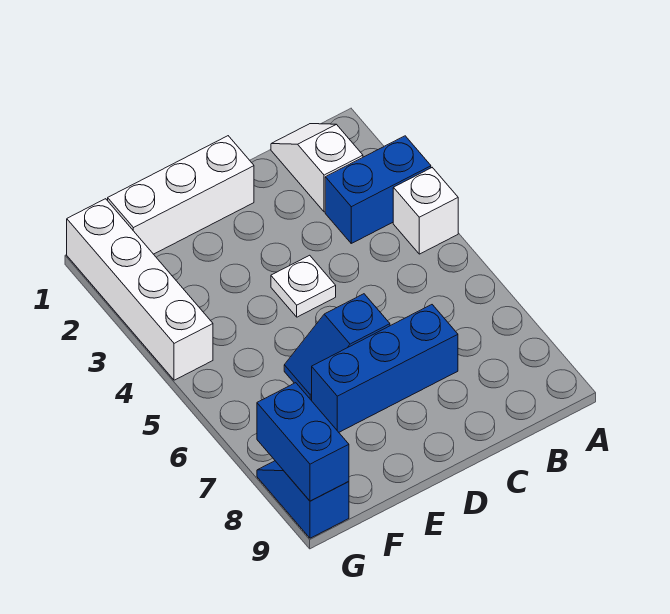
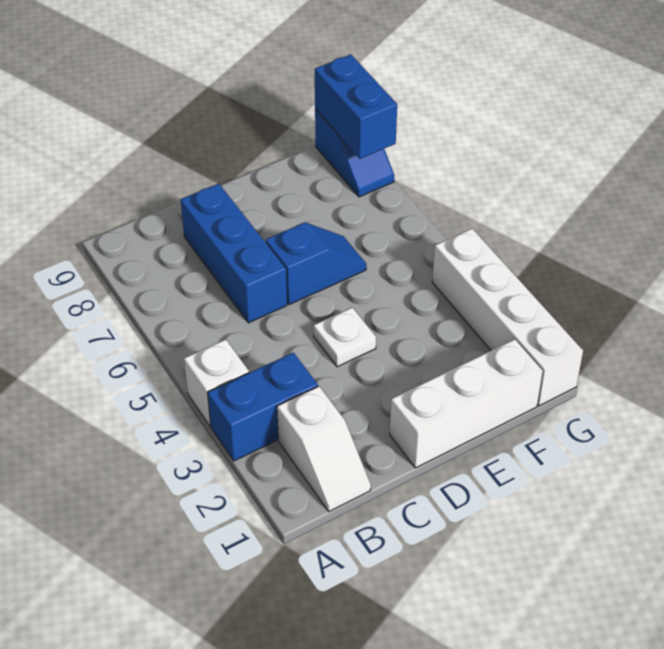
blue 1x3 brick [312,305,458,432] -> blue 1x3 brick turned to [180,183,287,323]

